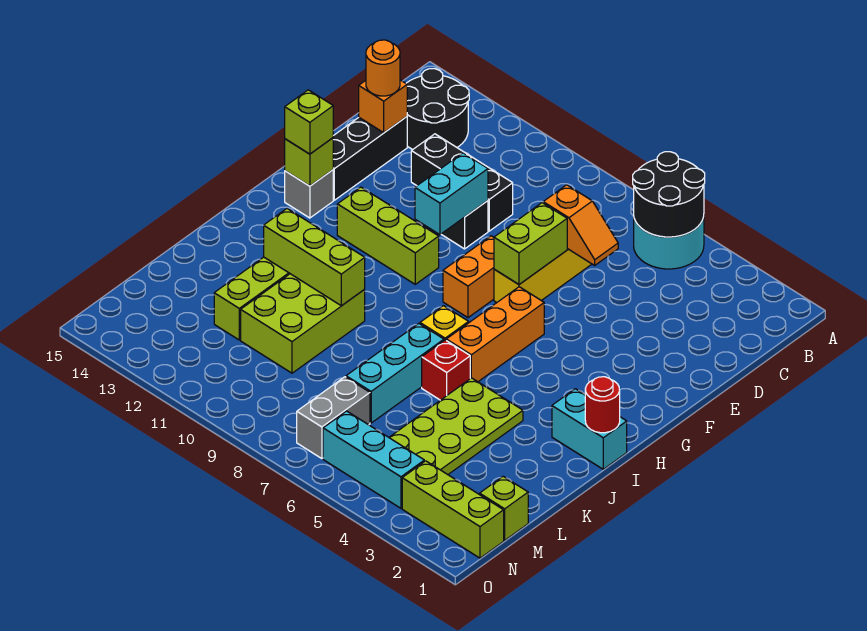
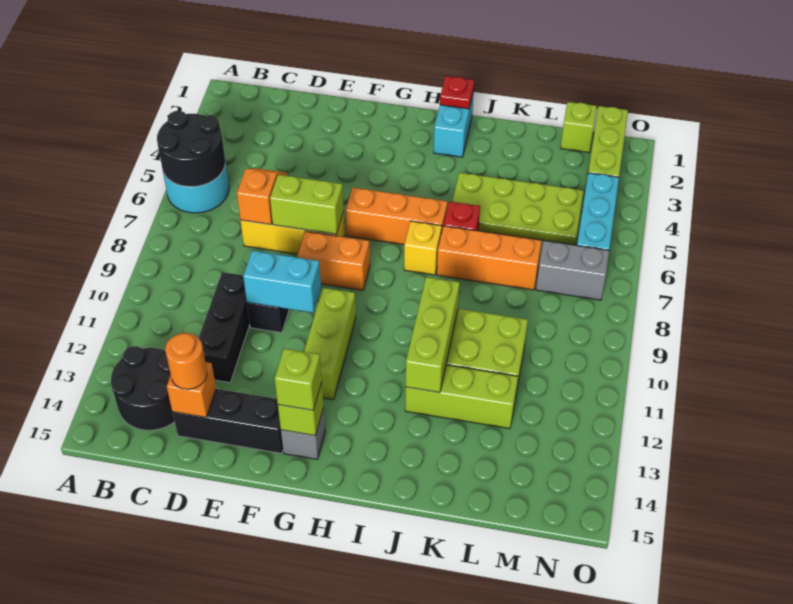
red 1x1 round brick [585,377,620,433] -> red 1x1 plate [440,76,474,109]
cyan 1x3 brick [346,324,444,423] -> orange 1x3 brick [437,226,542,290]

